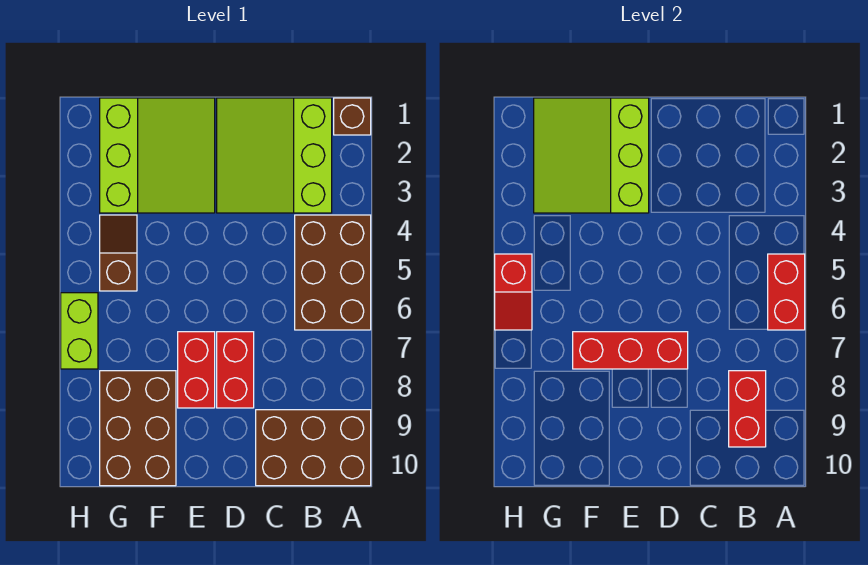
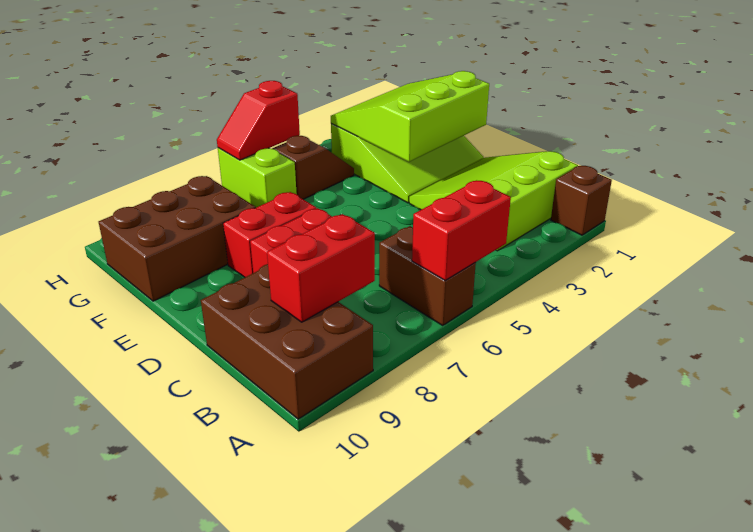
brown 2x3 brick [295,215,371,330] -> brown 1x2 brick [379,226,476,325]
red 1x3 brick [573,332,688,369] -> none
lime 1x2 brick [61,293,98,369] -> lime 1x2 brick turned to [218,148,297,208]

